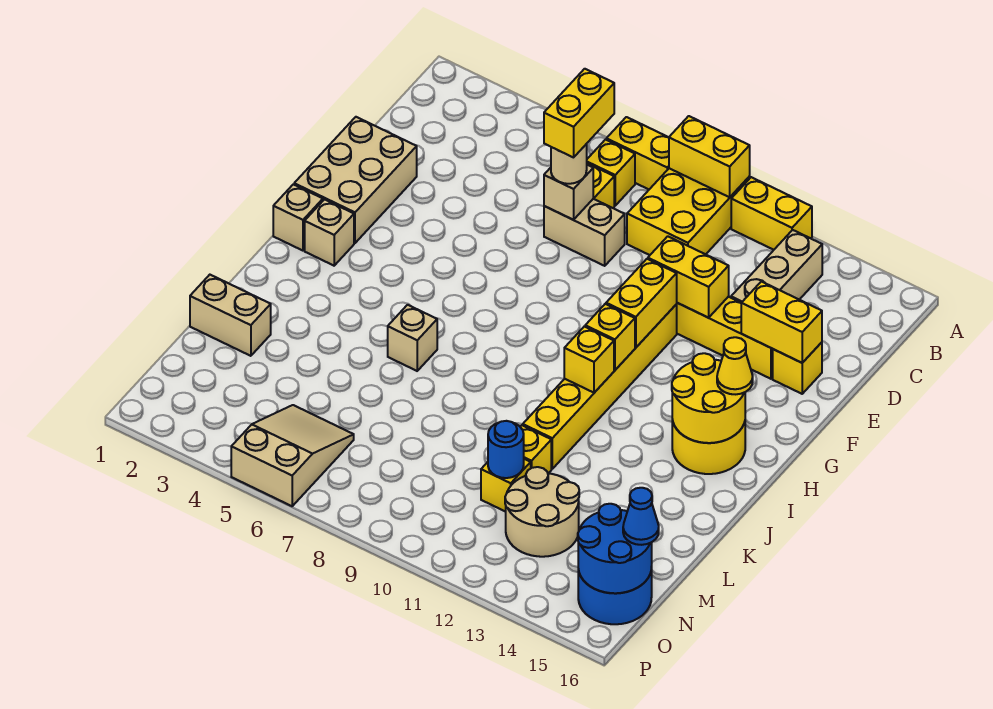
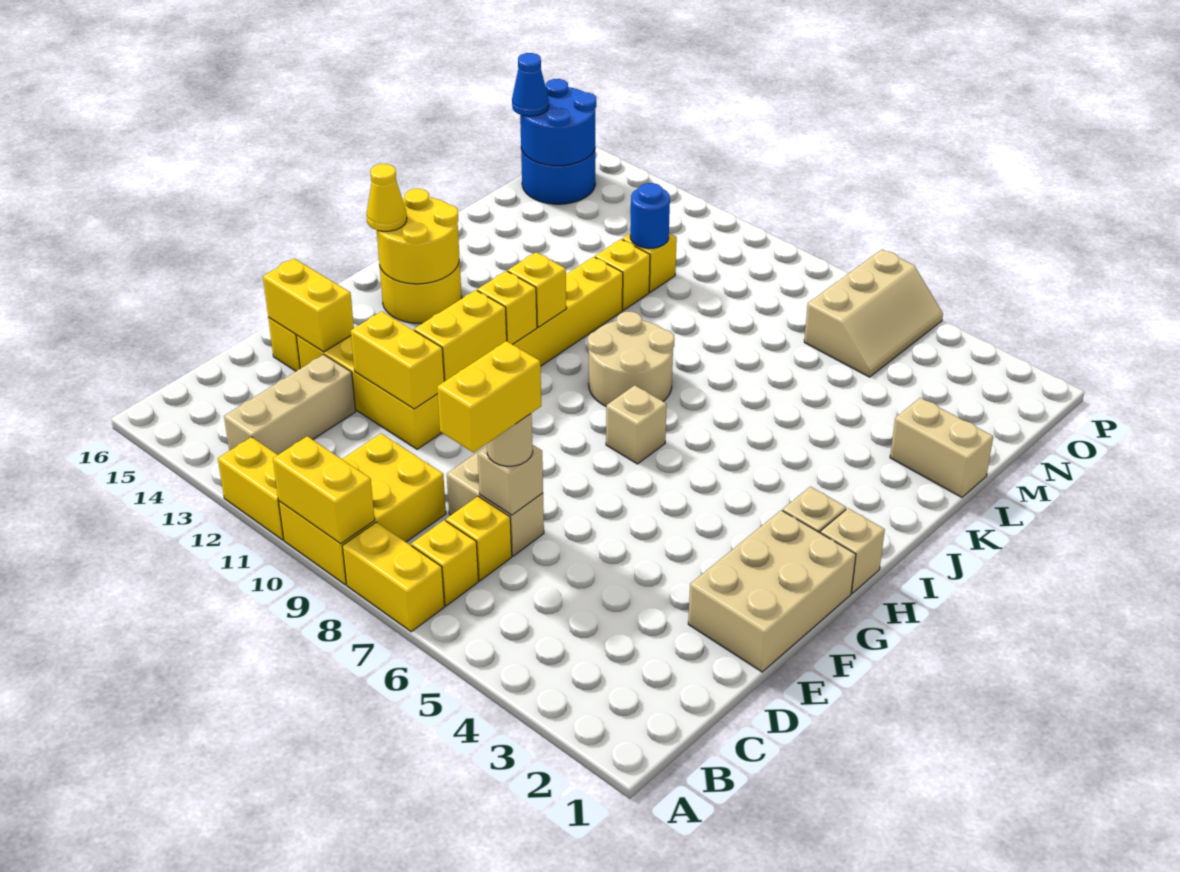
tan 1x1 brick [388,305,437,371] -> tan 1x1 brick moved to [606,385,667,464]
tan 2x2 round brick [505,467,579,557] -> tan 2x2 round brick moved to [588,312,675,406]
tan 2x3 slope [231,405,354,506] -> tan 2x3 slope turned to [804,250,943,377]

